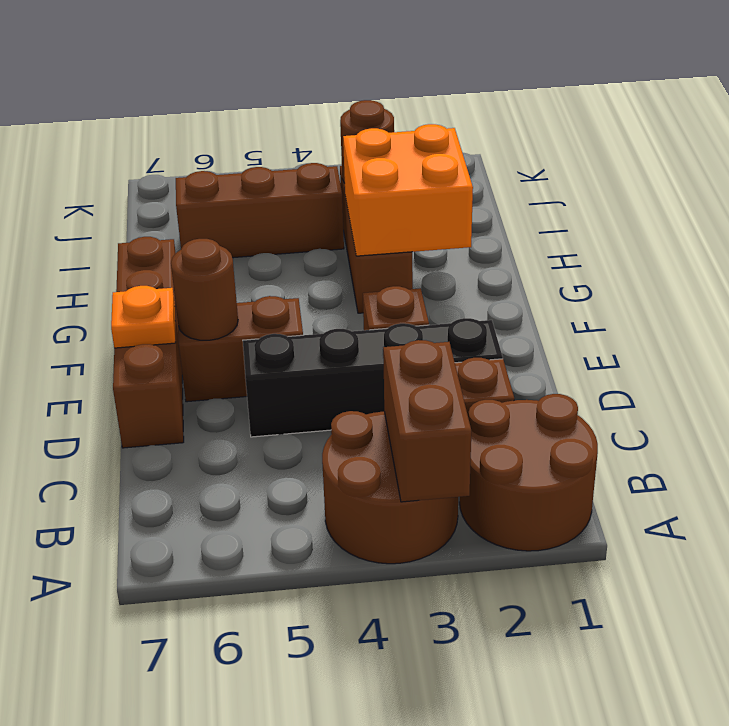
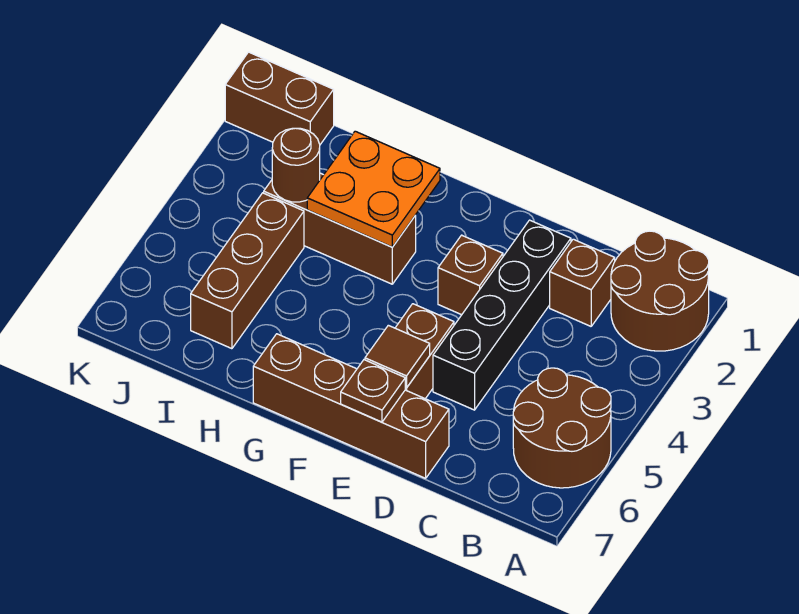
brown 2x2 round brick [322,411,458,564] -> brown 2x2 round brick moved to [513,368,611,488]
brown 1x2 brick [383,340,471,502] -> brown 1x2 brick moved to [225,52,334,144]
brown 1x1 round brick [171,239,238,340] -> brown 1x1 tile [365,325,430,388]
orange 1x1 plate [111,286,176,348] -> brown 1x1 plate [341,360,405,422]
orange 2x2 brick [343,124,473,256] -> orange 2x2 plate [307,131,440,247]

